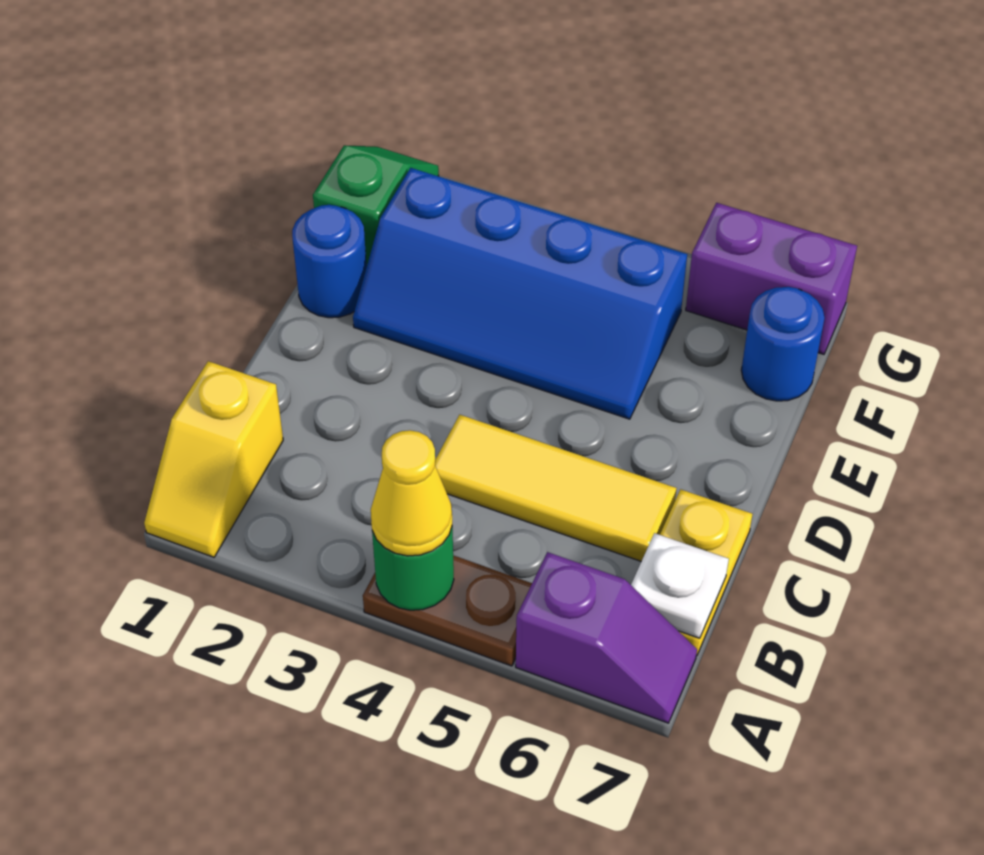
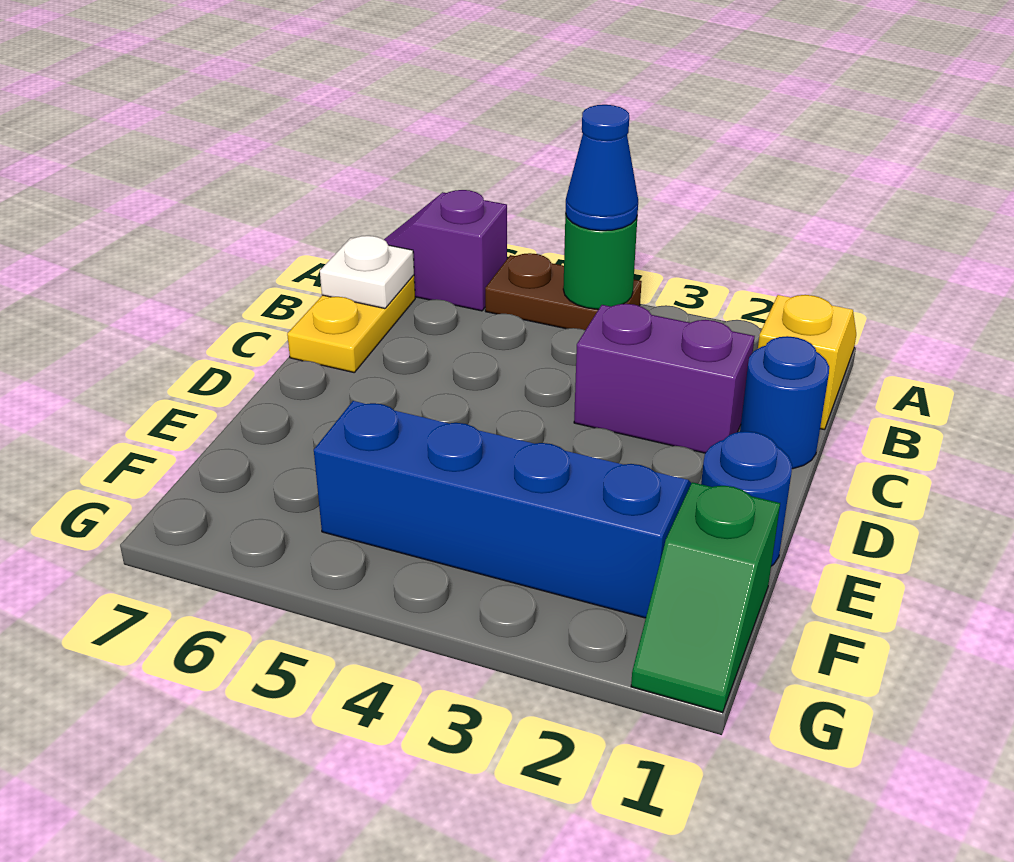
yellow 1x1 cone [371,430,452,556] -> blue 1x1 cone [565,105,638,231]
yellow 1x3 tile [435,415,677,561] -> none
blue 1x1 round brick [741,287,825,401] -> blue 1x1 round brick moved to [740,336,829,469]
purple 1x2 brick [686,203,857,354] -> purple 1x2 brick moved to [574,304,755,453]

